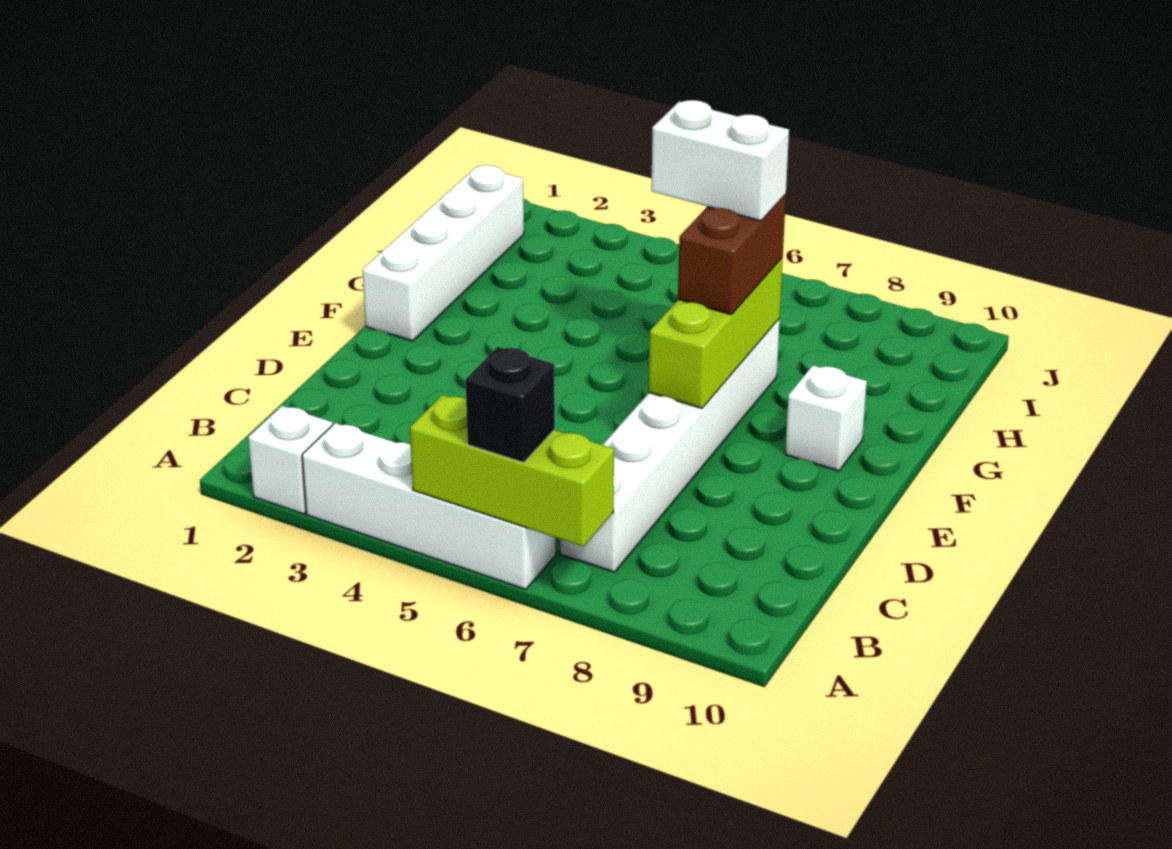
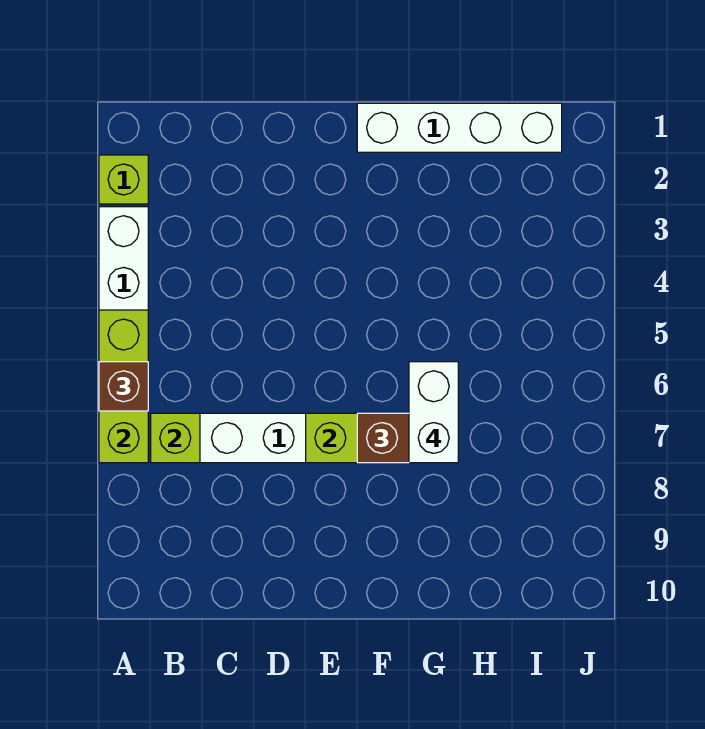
white 1x1 brick [248,406,333,514] -> lime 1x1 brick [99,155,148,204]
black 1x1 brick [466,347,555,463] -> brown 1x1 brick [99,362,148,411]
none -> lime 1x1 brick [151,413,200,463]
white 1x1 brick [785,365,867,471] -> none

